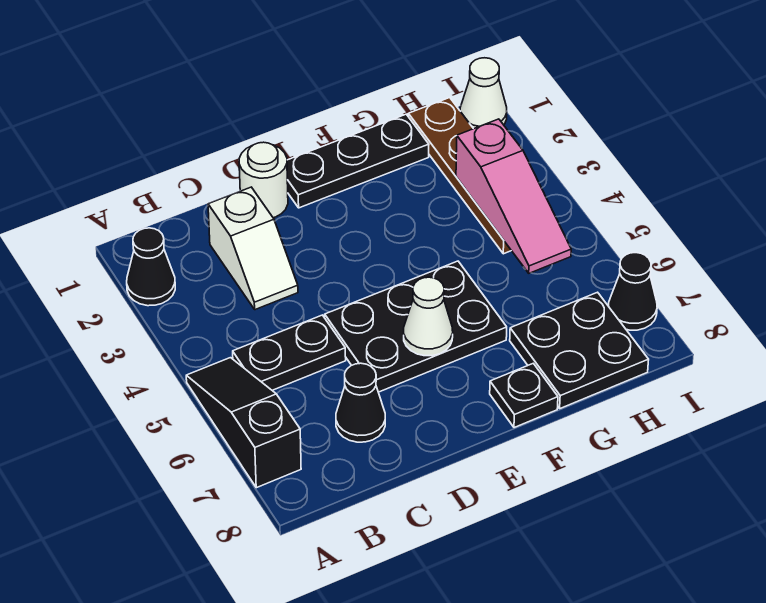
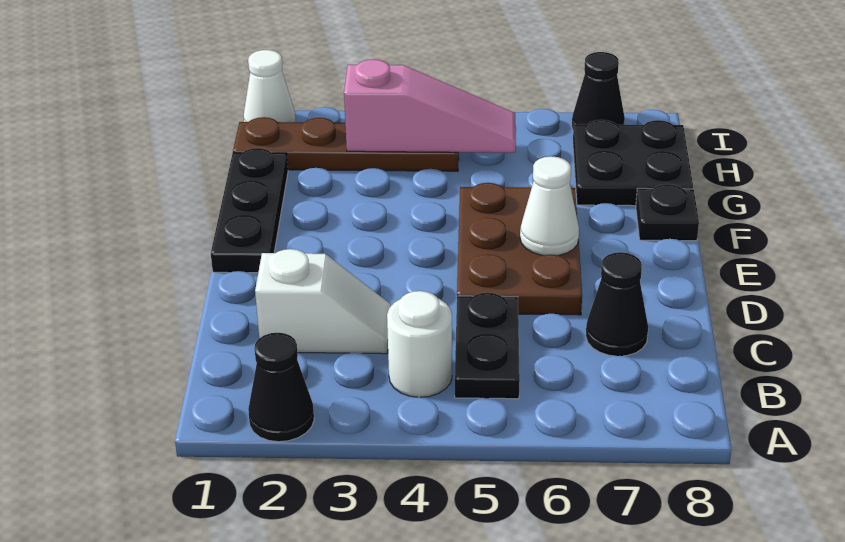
black 1x3 slope [186,358,301,488] -> none
white 1x1 round brick [239,142,288,218] -> white 1x1 round brick moved to [387,291,452,397]
black 2x3 plate [325,261,507,392] -> brown 2x3 plate [457,183,582,315]

